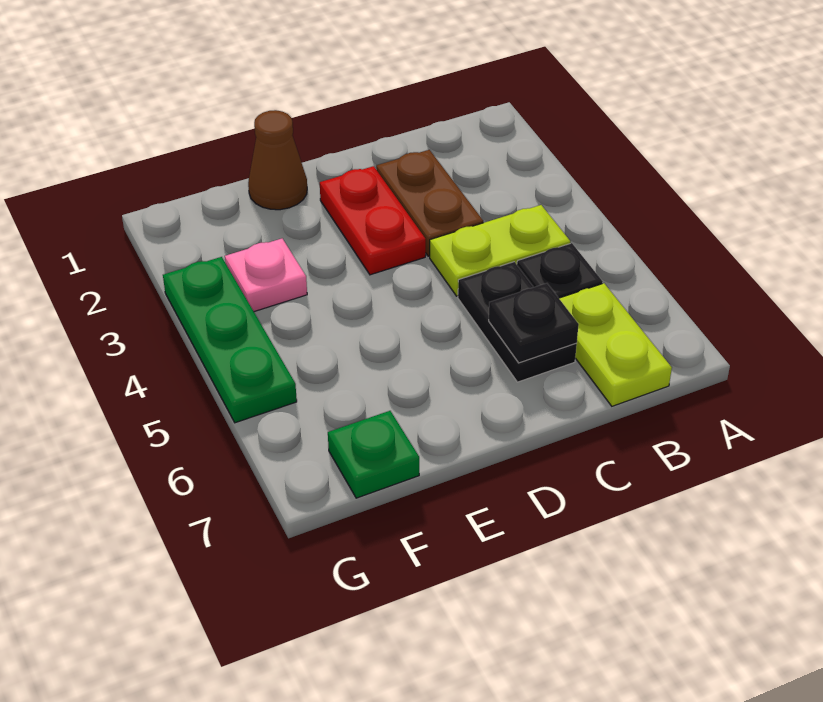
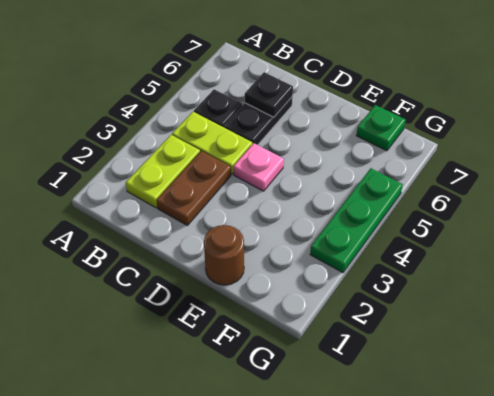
lime 1x2 plate [559,283,672,406] -> lime 1x2 plate moved to [126,135,200,208]
red 1x2 plate [320,166,426,275] -> none
brown 1x1 cone [248,110,307,210] -> brown 1x1 round brick [204,225,244,285]
pink 1x1 plate [225,239,307,312] -> pink 1x1 plate moved to [233,143,284,191]

